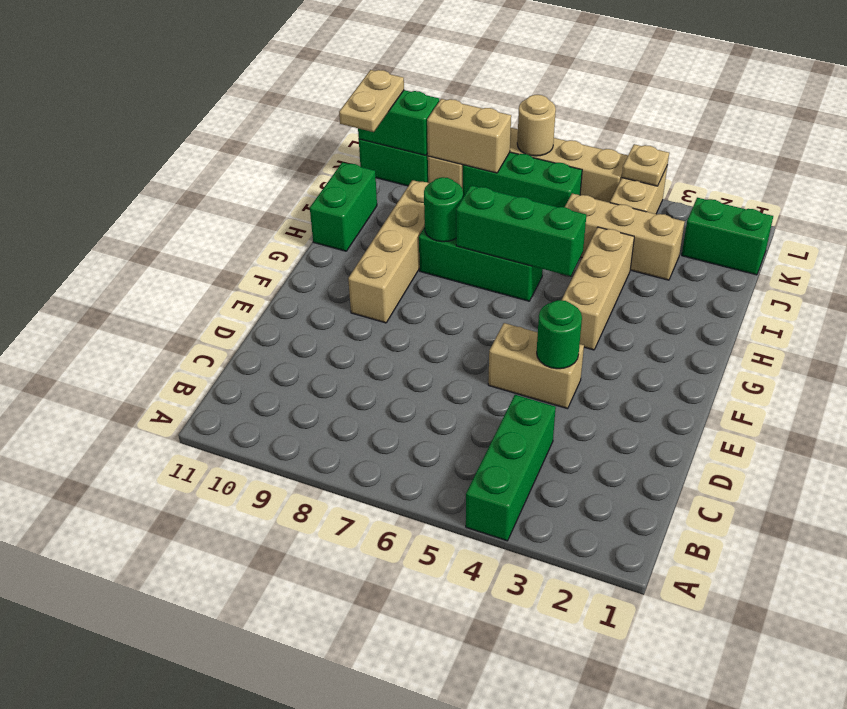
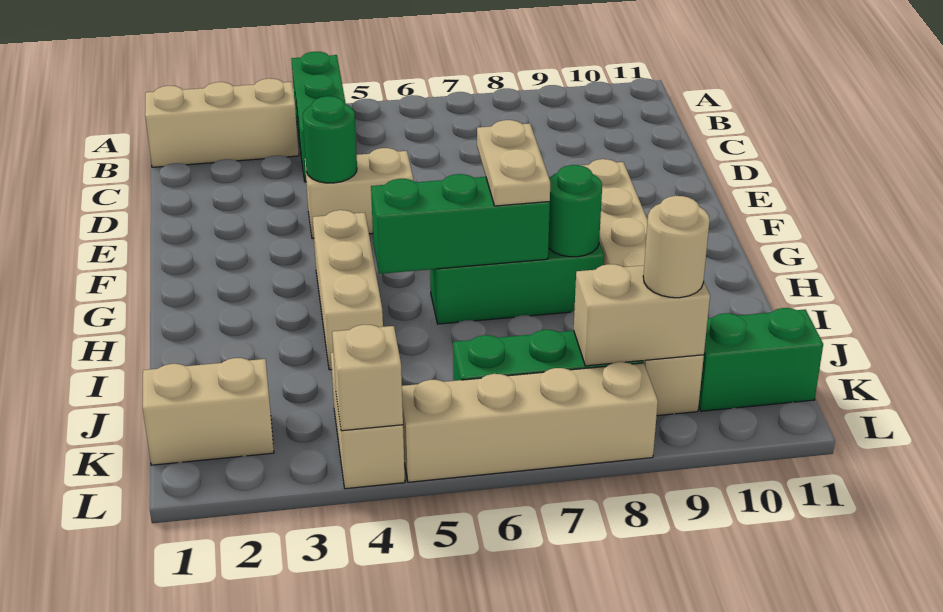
green 1x2 brick [310,162,377,251] -> none
tan 1x3 brick [565,193,685,280] -> tan 1x3 brick moved to [145,78,299,167]
tan 1x2 plate [339,70,404,132] -> tan 1x2 plate moved to [477,120,550,206]
green 1x2 brick [682,198,773,275] -> tan 1x2 brick [143,358,274,465]
green 1x2 brick [358,90,439,156] -> none
tan 1x1 plate [622,144,669,186] -> tan 1x1 brick [332,325,403,431]
tan 1x1 round brick [517,95,556,156] -> tan 1x1 round brick moved to [643,196,710,298]

